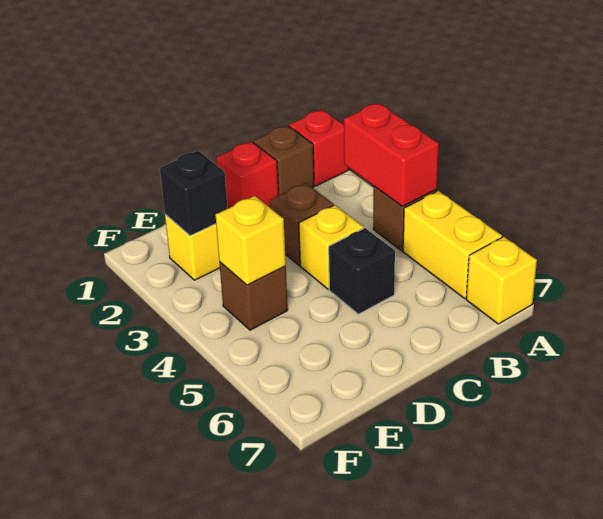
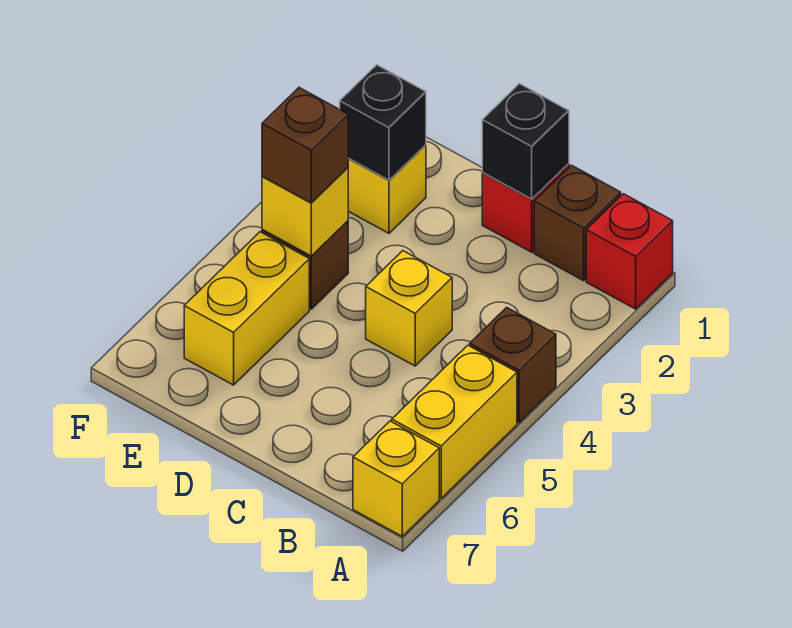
red 1x2 brick [344,103,439,206] -> none
brown 1x1 brick [270,183,334,265] -> brown 1x1 brick moved to [262,88,348,203]
black 1x1 brick [329,228,395,314] -> black 1x1 brick moved to [482,84,569,199]
none -> yellow 1x2 brick [184,232,309,385]

